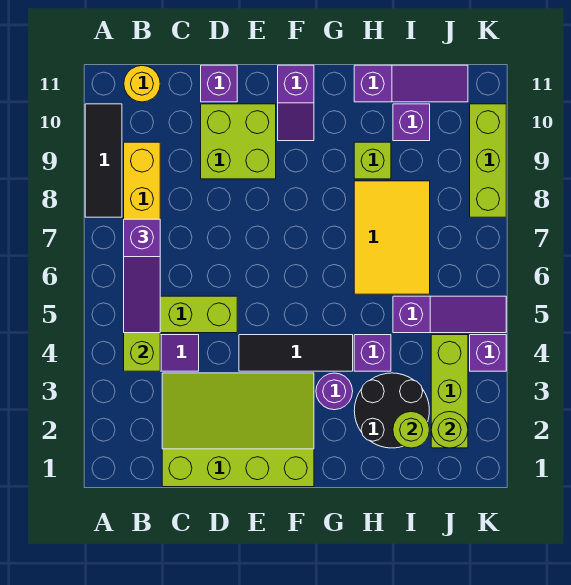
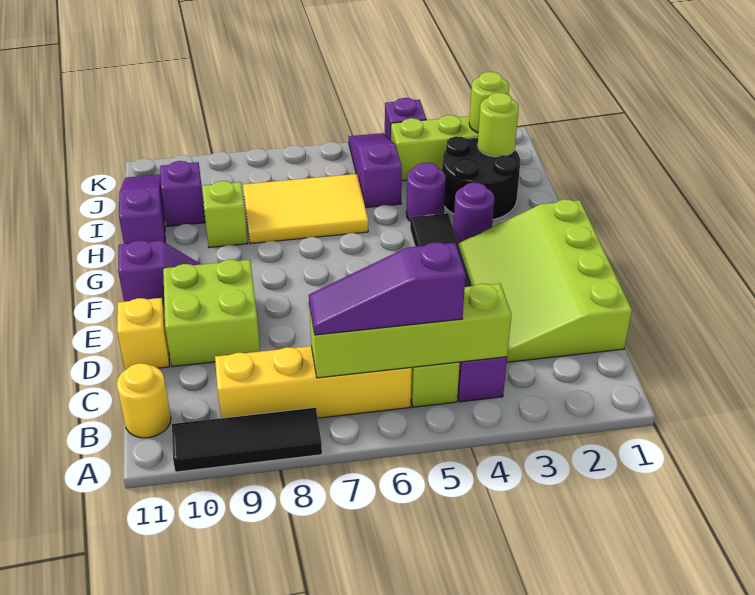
purple 1x3 slope [124,219,160,333] -> purple 1x3 slope turned to [309,242,465,335]
purple 1x1 brick [201,65,237,102] -> yellow 1x1 brick [117,298,169,370]
purple 1x1 brick [354,335,391,371] -> purple 1x1 round brick [406,162,446,221]
lime 1x3 brick [470,104,506,217] -> none

